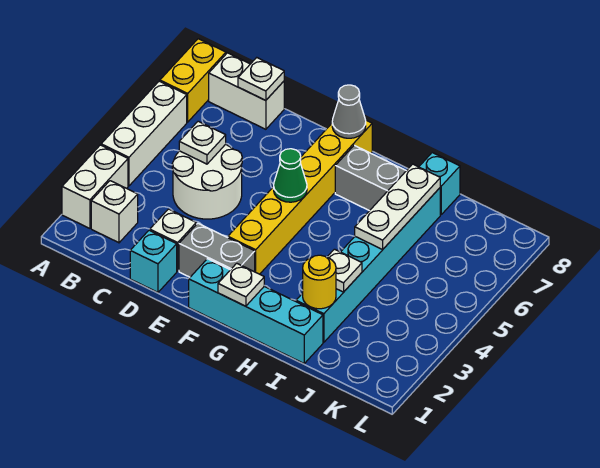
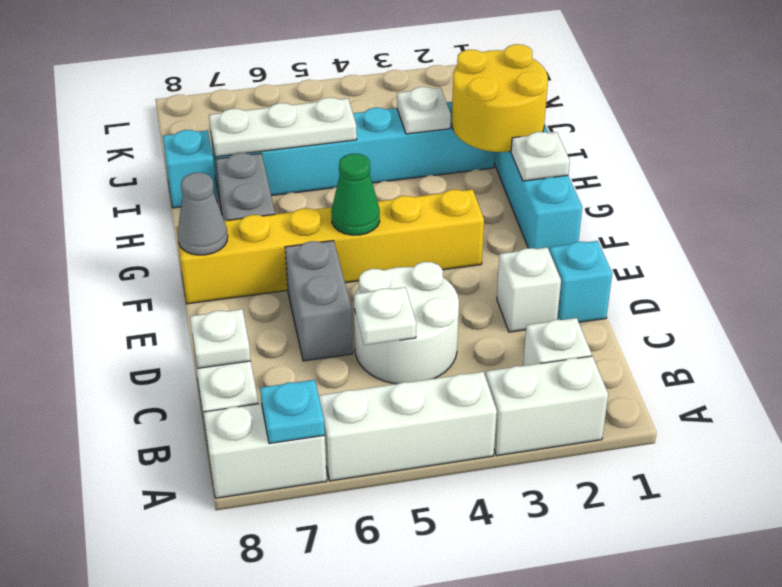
yellow 1x2 brick [160,39,226,122] -> white 1x2 brick [204,404,327,498]
none -> cyan 1x1 plate [260,380,325,444]
grey 1x2 brick [179,223,255,277] -> grey 1x2 brick moved to [285,241,353,361]
yellow 1x1 round brick [303,255,336,309] -> yellow 2x2 round brick [452,44,548,152]

